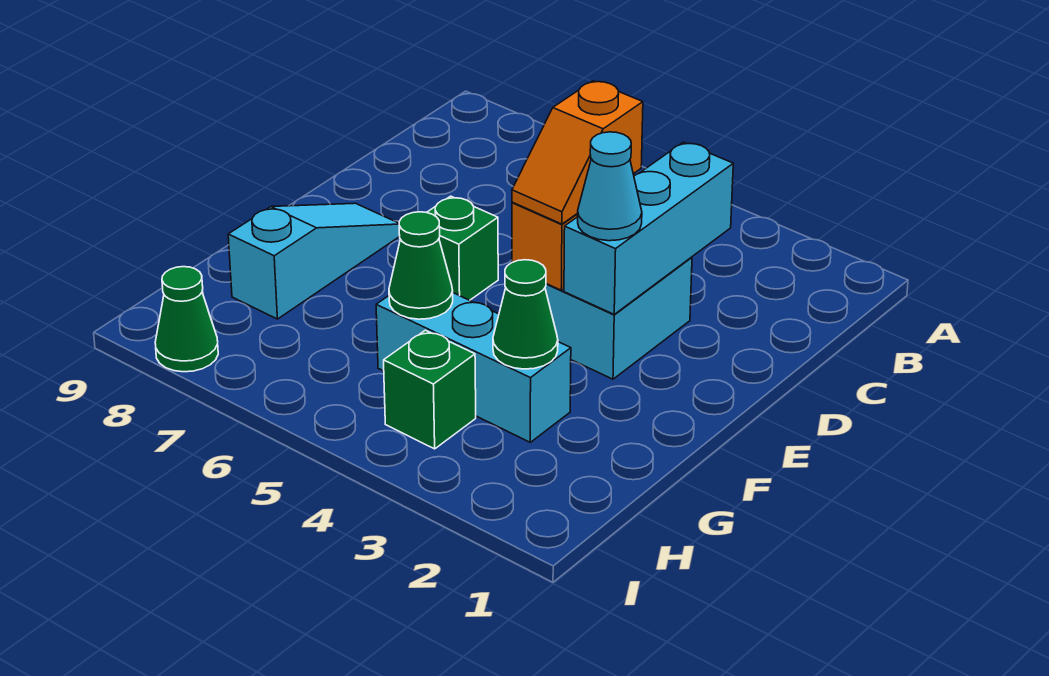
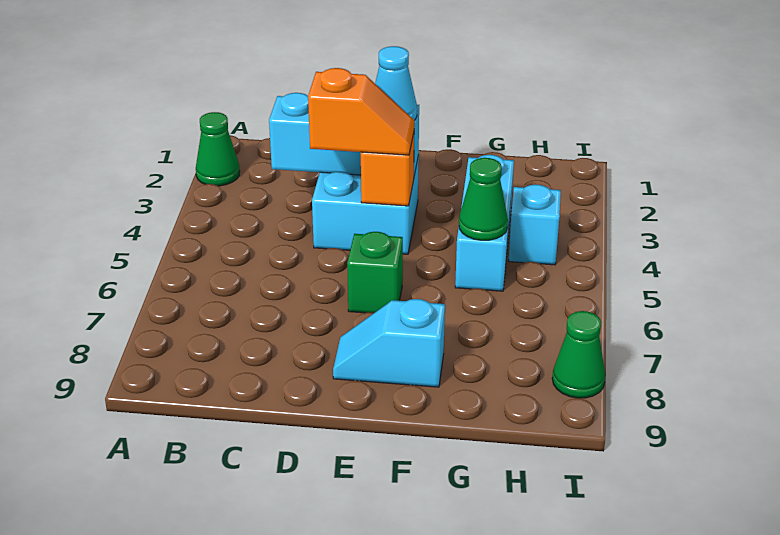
cyan 1x3 slope [228,203,400,319] -> cyan 1x2 slope [333,299,445,387]
green 1x1 cone [493,260,558,369] -> green 1x1 cone moved to [196,112,240,186]
green 1x1 brick [384,330,476,449] -> cyan 1x1 brick [509,185,561,265]

